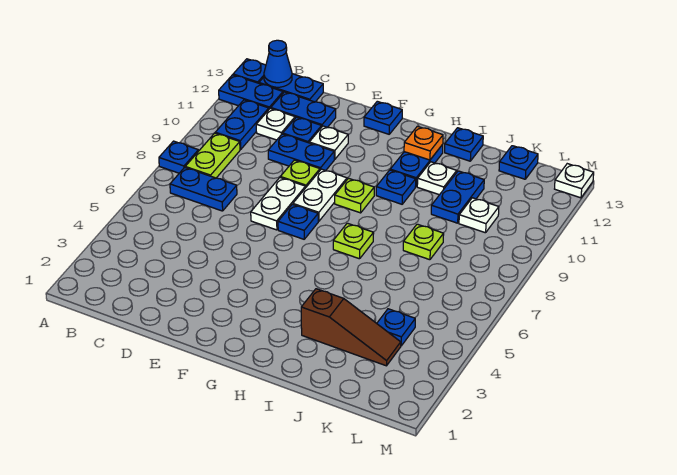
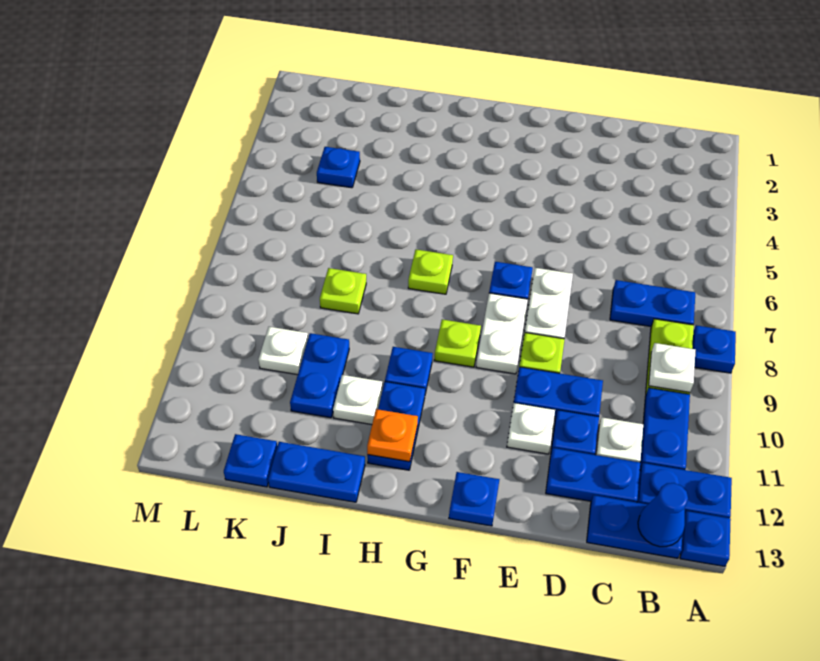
brown 1x3 slope [301,289,401,366] -> none
blue 1x1 plate [445,128,483,161] -> blue 1x2 plate [268,442,365,502]
white 1x1 plate [555,164,594,198] -> white 1x1 plate moved to [649,343,695,392]

